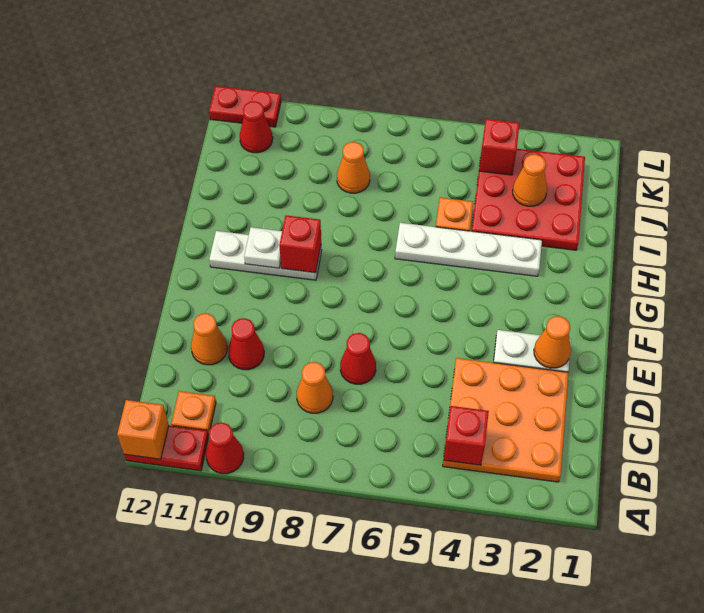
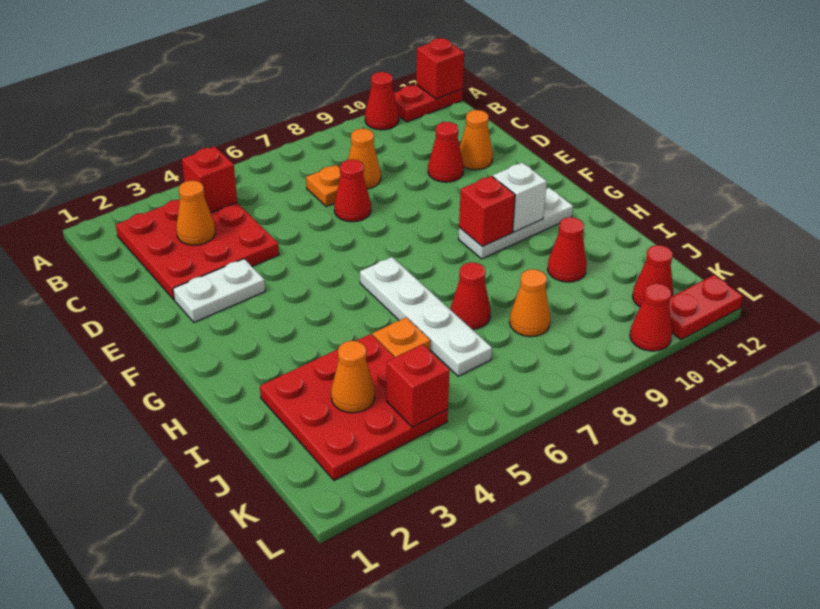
orange 1x1 brick [117,400,169,459] -> red 1x1 brick [416,38,464,99]
orange 3x3 plate [443,358,569,482] -> red 3x3 plate [116,200,279,299]
orange 1x1 plate [171,391,216,435] -> orange 1x1 plate moved to [306,165,341,206]
orange 1x1 cone [534,316,571,368] -> orange 1x1 cone moved to [176,181,215,245]
white 1x1 plate [244,227,282,268] -> white 1x1 brick [492,163,547,232]
white 1x4 plate [395,223,542,276] -> white 1x4 plate turned to [360,257,492,376]
none -> red 1x1 cone [450,262,491,329]
none -> red 1x1 cone [547,217,587,282]
none -> red 1x1 cone [630,283,672,351]

